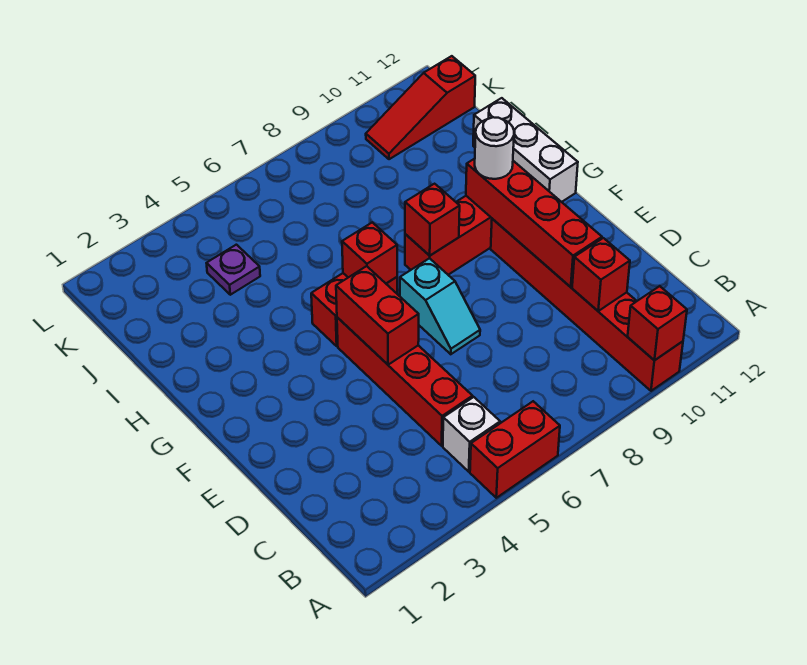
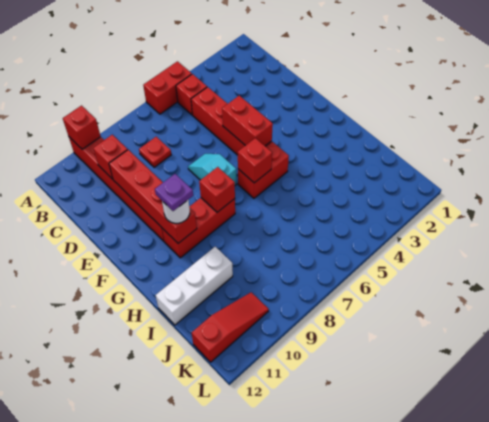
white 1x1 brick [443,397,500,472] -> red 1x1 brick [176,74,207,115]
none -> red 1x1 plate [139,137,171,168]
white 1x3 brick [473,98,578,202] -> white 1x3 brick turned to [155,247,233,325]
purple 1x1 plate [207,245,260,295] -> purple 1x1 plate moved to [155,174,193,211]

